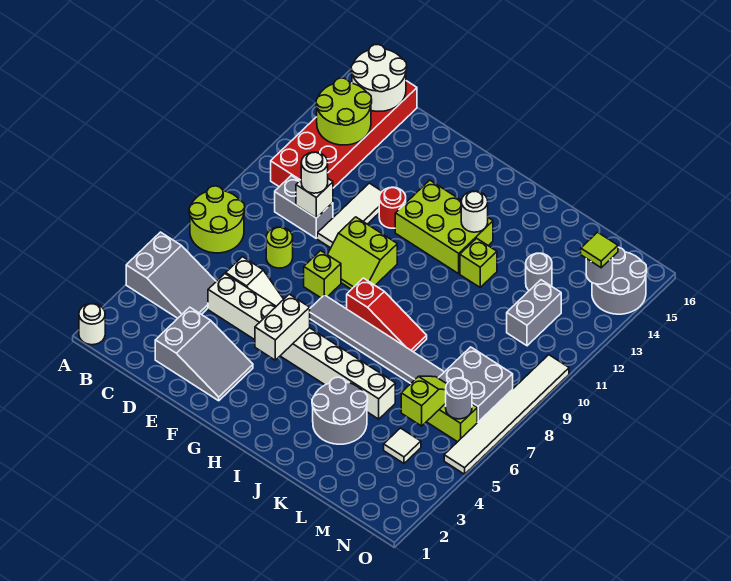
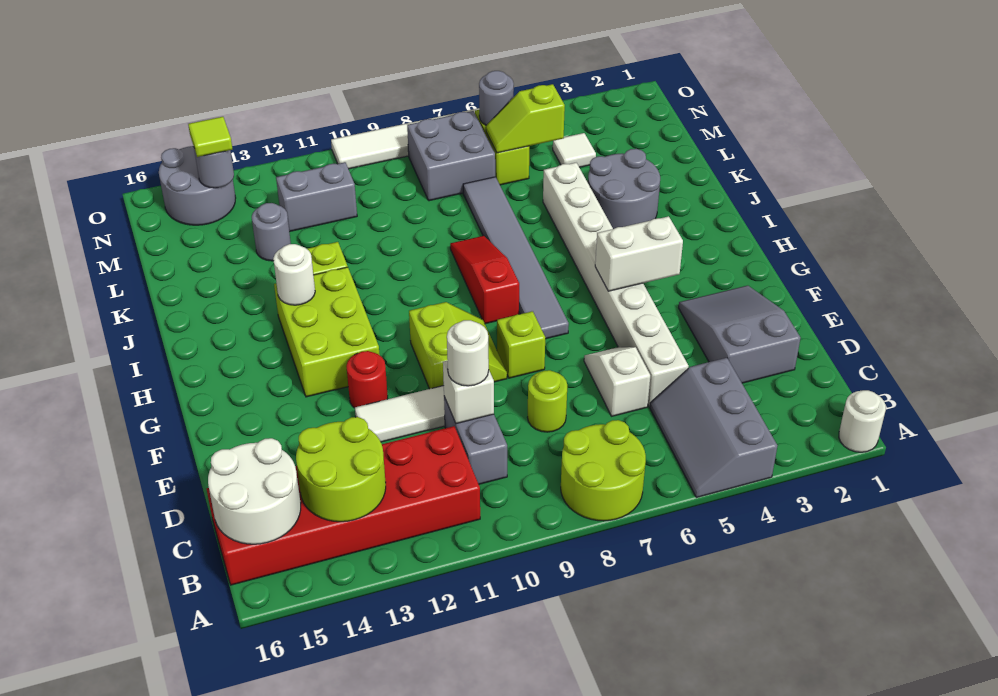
grey 2x3 slope [126,232,216,318] -> grey 2x3 slope turned to [650,358,777,498]

